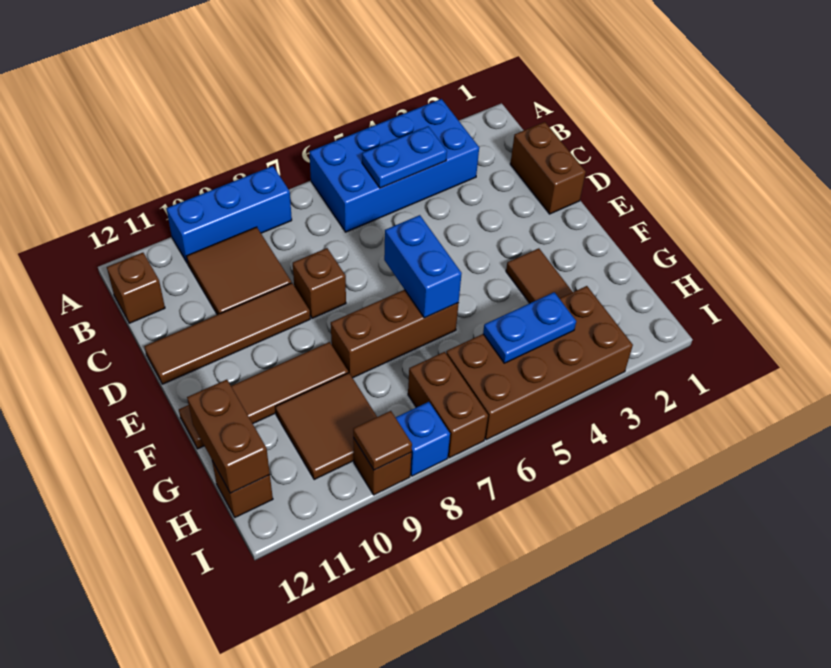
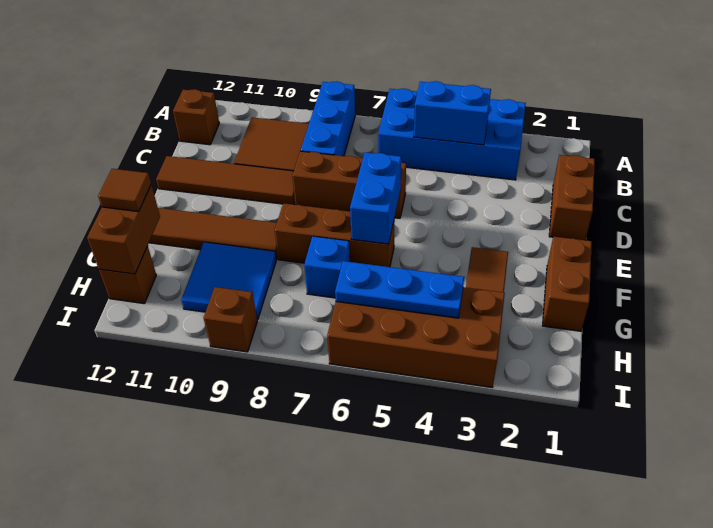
blue 1x3 brick [166,166,292,263] -> blue 1x3 brick turned to [301,81,355,156]
blue 1x2 plate [362,126,447,188] -> blue 1x2 brick [414,81,491,145]
brown 1x1 brick [293,248,346,318] -> brown 1x3 brick [292,151,406,218]
brown 2x2 tile [275,373,377,480] -> blue 2x2 tile [181,242,276,320]
blue 1x2 plate [483,292,576,363] -> blue 1x3 plate [335,261,464,318]
brown 1x2 brick [408,352,488,458] -> brown 1x2 brick moved to [543,237,592,331]
blue 1x1 brick [395,402,450,476] -> blue 1x1 brick moved to [304,236,350,298]
brown 1x1 tile [353,411,412,470] -> brown 1x1 tile moved to [98,169,151,212]

